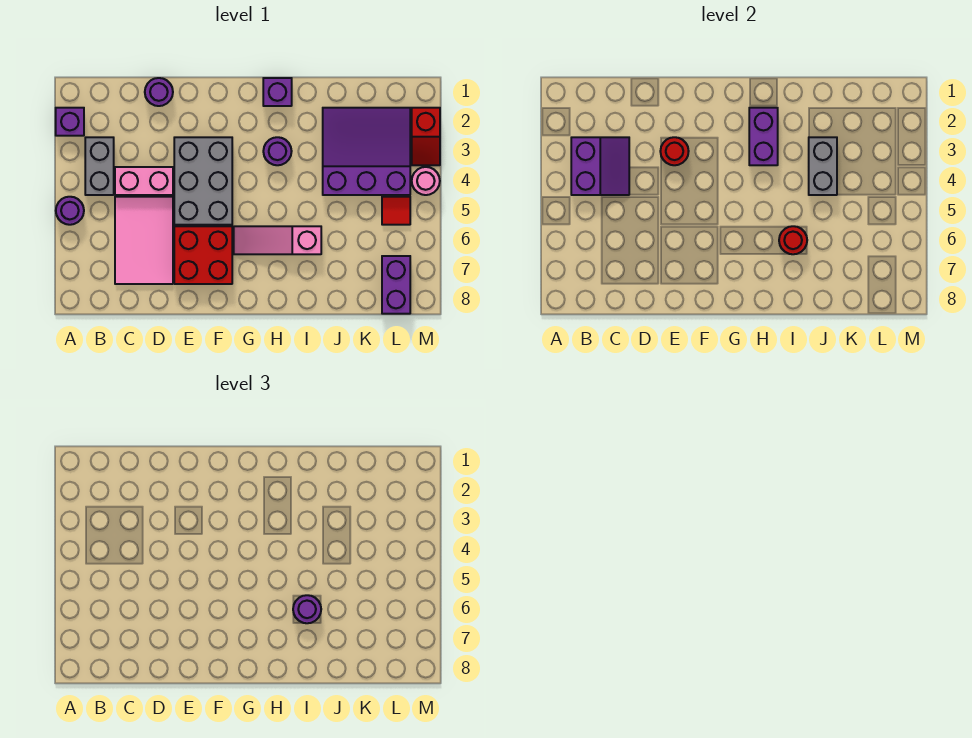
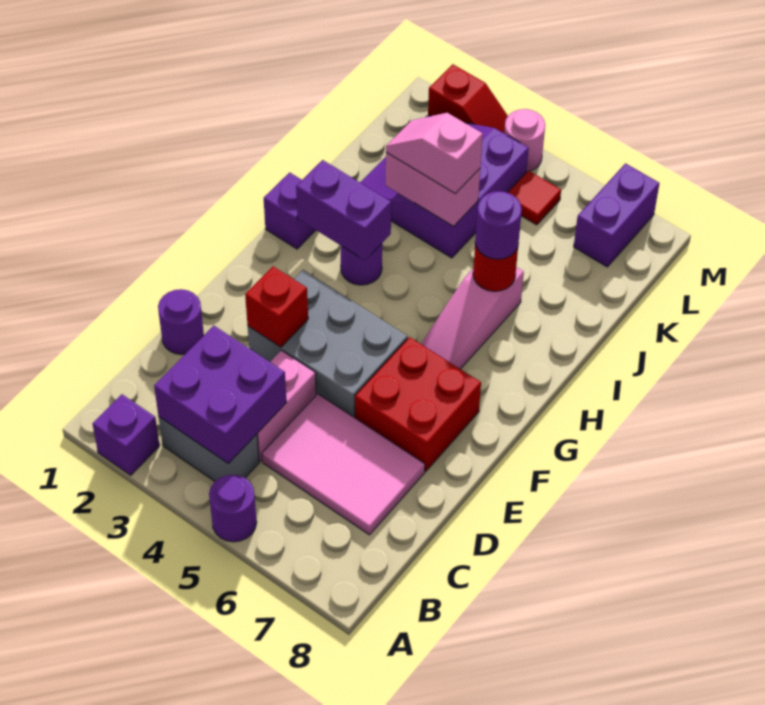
purple 2x2 slope [571,137,629,195] -> purple 2x2 brick [154,326,287,464]
red 1x1 round brick [660,137,689,165] -> red 1x1 brick [245,266,308,347]
grey 1x2 brick [809,137,837,195] -> pink 1x2 brick [386,153,480,227]
none -> pink 1x2 slope [386,113,483,194]
purple 1x2 brick [382,256,410,314] -> purple 1x2 brick turned to [574,163,659,267]

